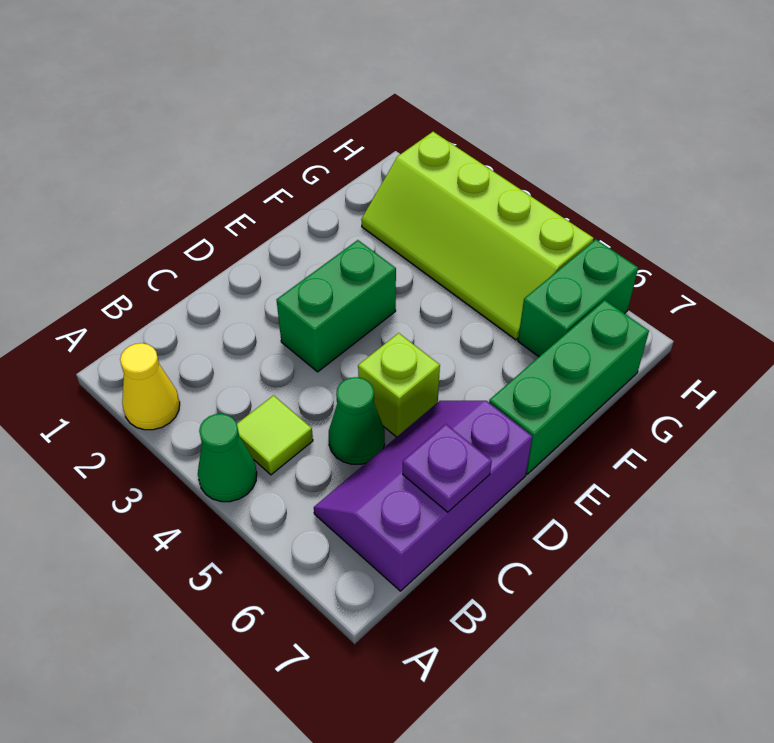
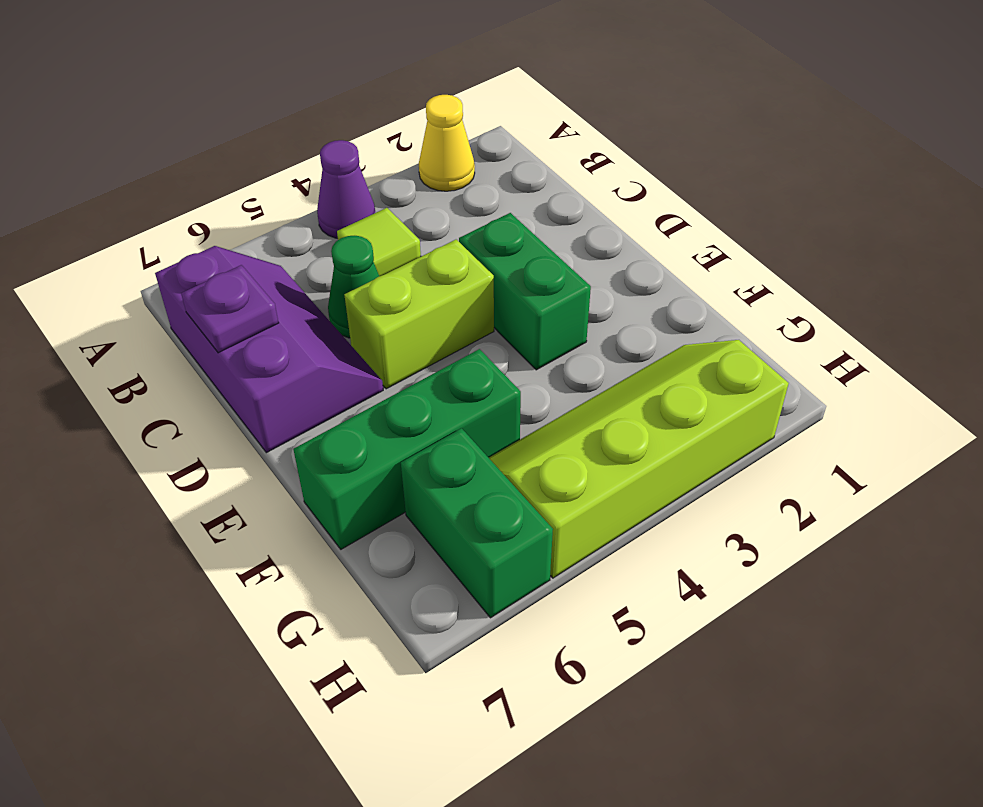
green 1x1 cone [198,414,257,502] -> purple 1x1 cone [317,140,375,238]
lime 1x1 brick [358,333,440,437] -> lime 1x2 brick [344,239,494,389]
green 1x3 brick [489,300,649,474] -> green 1x3 brick turned to [293,349,521,549]

